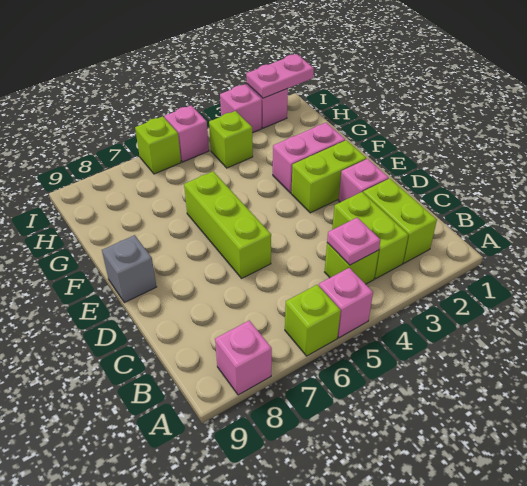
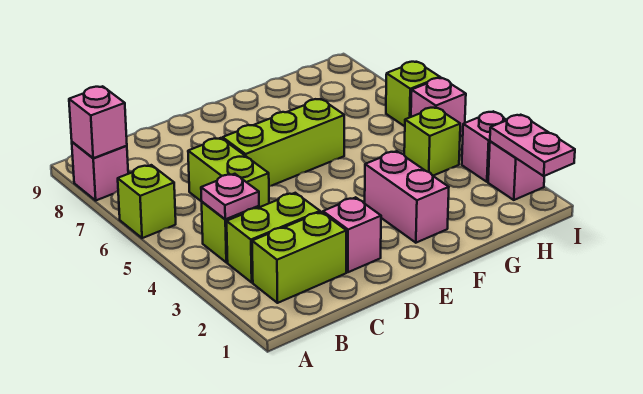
pink 1x1 brick [319,268,373,338] -> pink 1x1 brick moved to [69,86,127,158]
lime 1x2 brick [291,140,367,213] -> lime 1x2 brick moved to [188,138,269,207]
grey 1x1 brick [102,235,156,303] -> none

